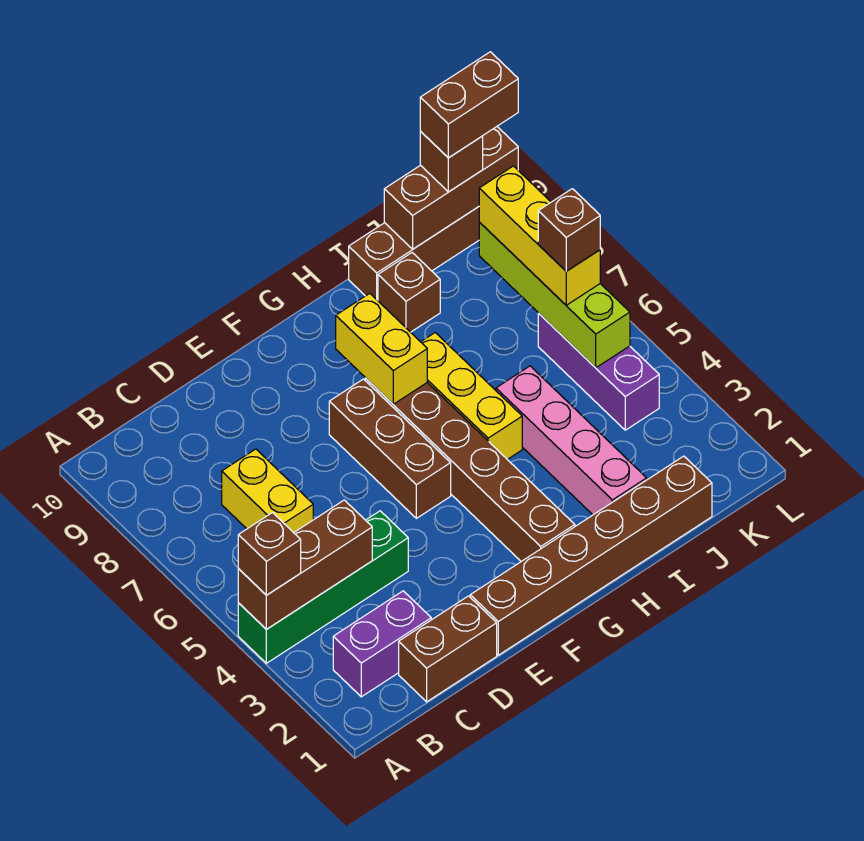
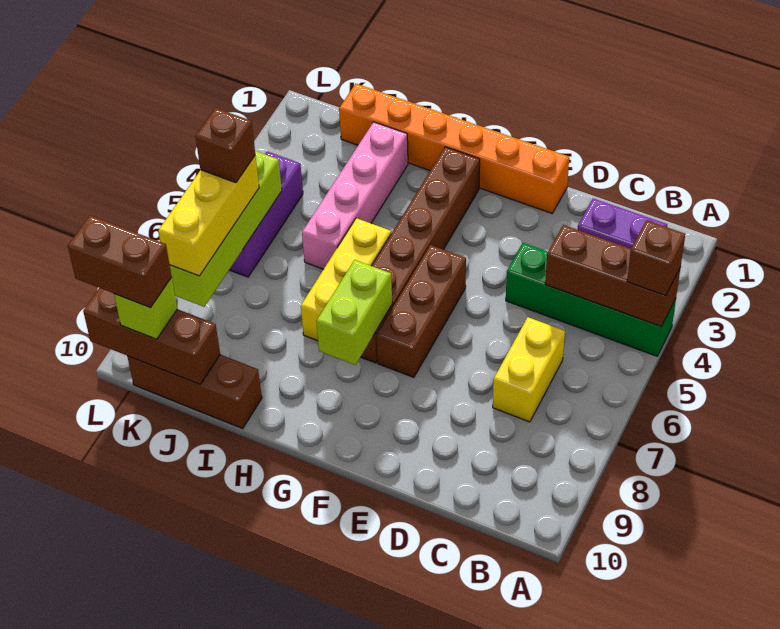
brown 1x2 brick [399,596,497,702] -> none
brown 1x6 brick [470,456,712,655] -> orange 1x6 brick [339,84,569,213]
yellow 1x2 brick [336,293,427,404] -> lime 1x2 brick [316,260,392,365]
brown 1x1 brick [378,253,440,332] -> none
brown 1x1 brick [420,132,483,192] -> lime 1x1 brick [114,277,177,339]

